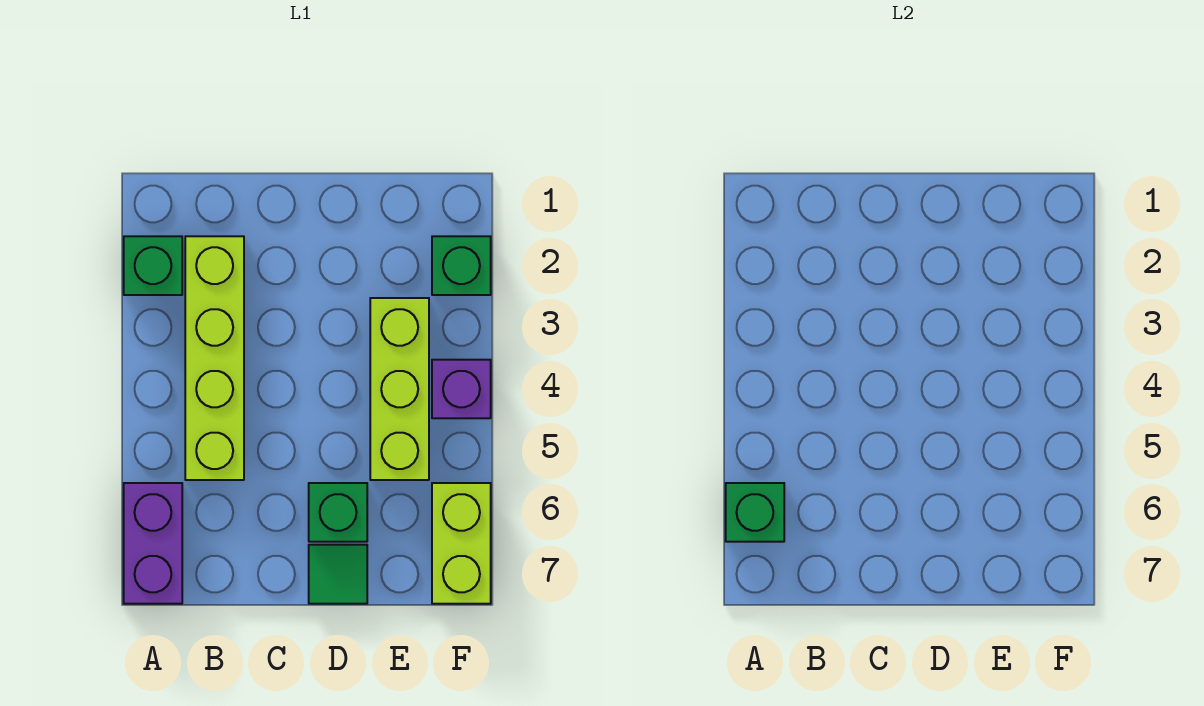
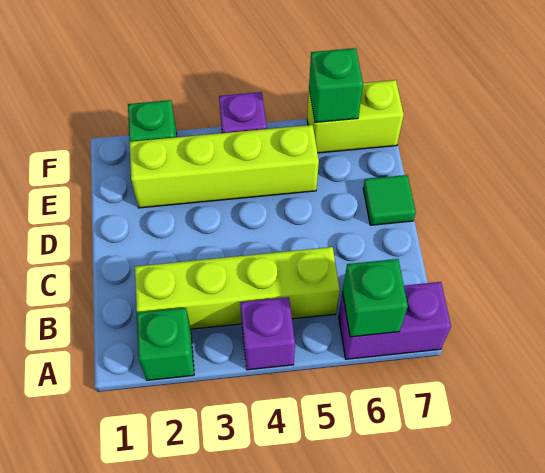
none -> purple 1x1 brick [240,297,295,370]
green 1x1 brick [309,483,367,542] -> green 1x1 brick moved to [309,48,363,122]
lime 1x3 brick [370,298,429,480] -> lime 1x4 brick [129,125,319,208]

